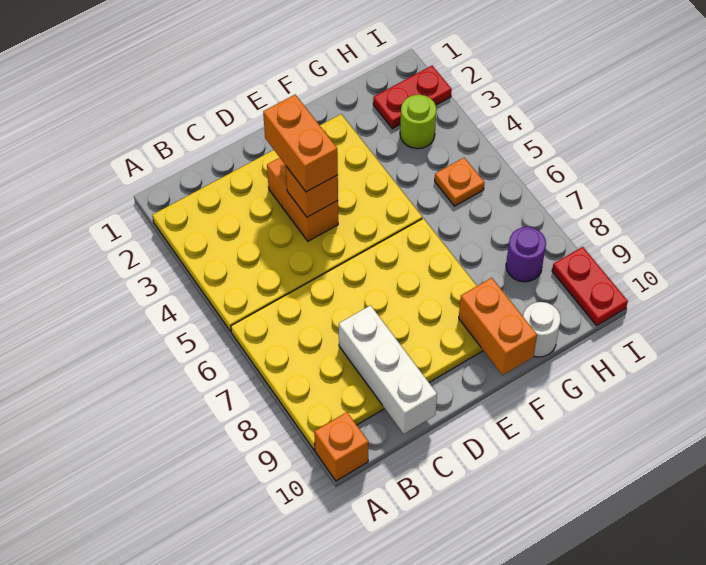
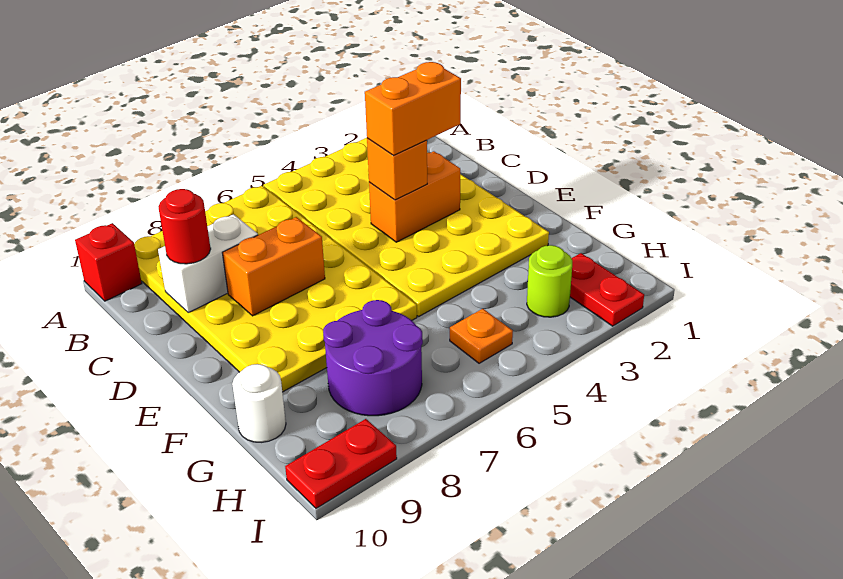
orange 1x1 brick [314,412,368,481] -> red 1x1 brick [75,223,142,301]
white 1x3 brick [339,305,437,434] -> white 1x2 brick [158,214,258,313]
none -> red 1x1 round brick [158,189,211,264]
orange 1x2 brick [459,278,537,375] -> orange 1x2 brick moved to [222,217,325,316]
purple 1x1 round brick [506,227,546,282] -> purple 2x2 round brick [323,300,423,416]

